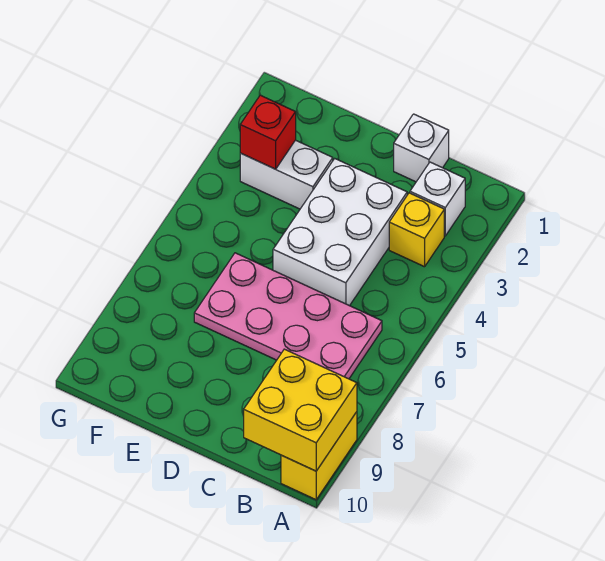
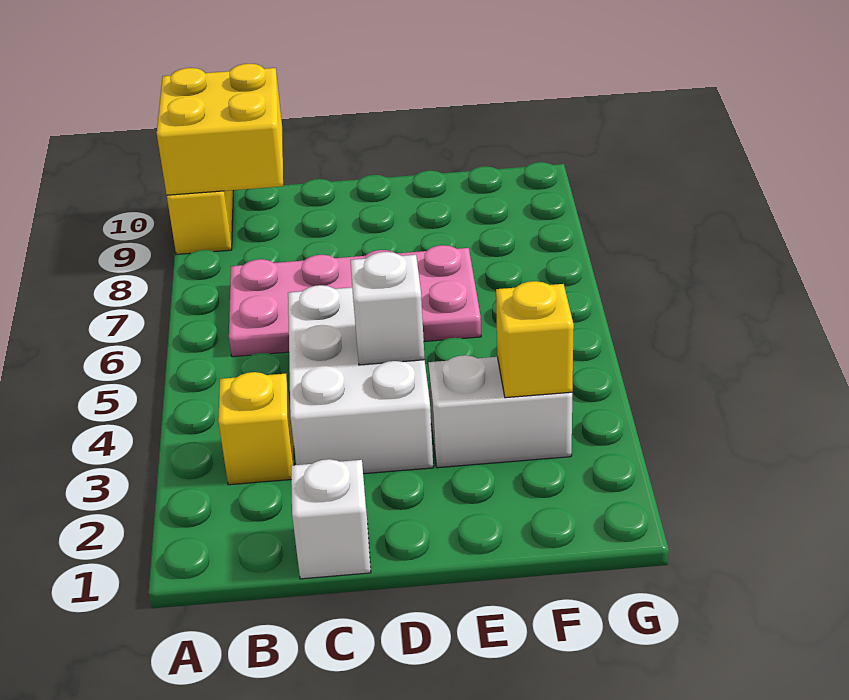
white 1x1 brick [410,162,465,236] -> white 1x1 brick moved to [350,252,425,365]
red 1x1 brick [240,95,296,169] -> yellow 1x1 brick [496,281,574,398]

